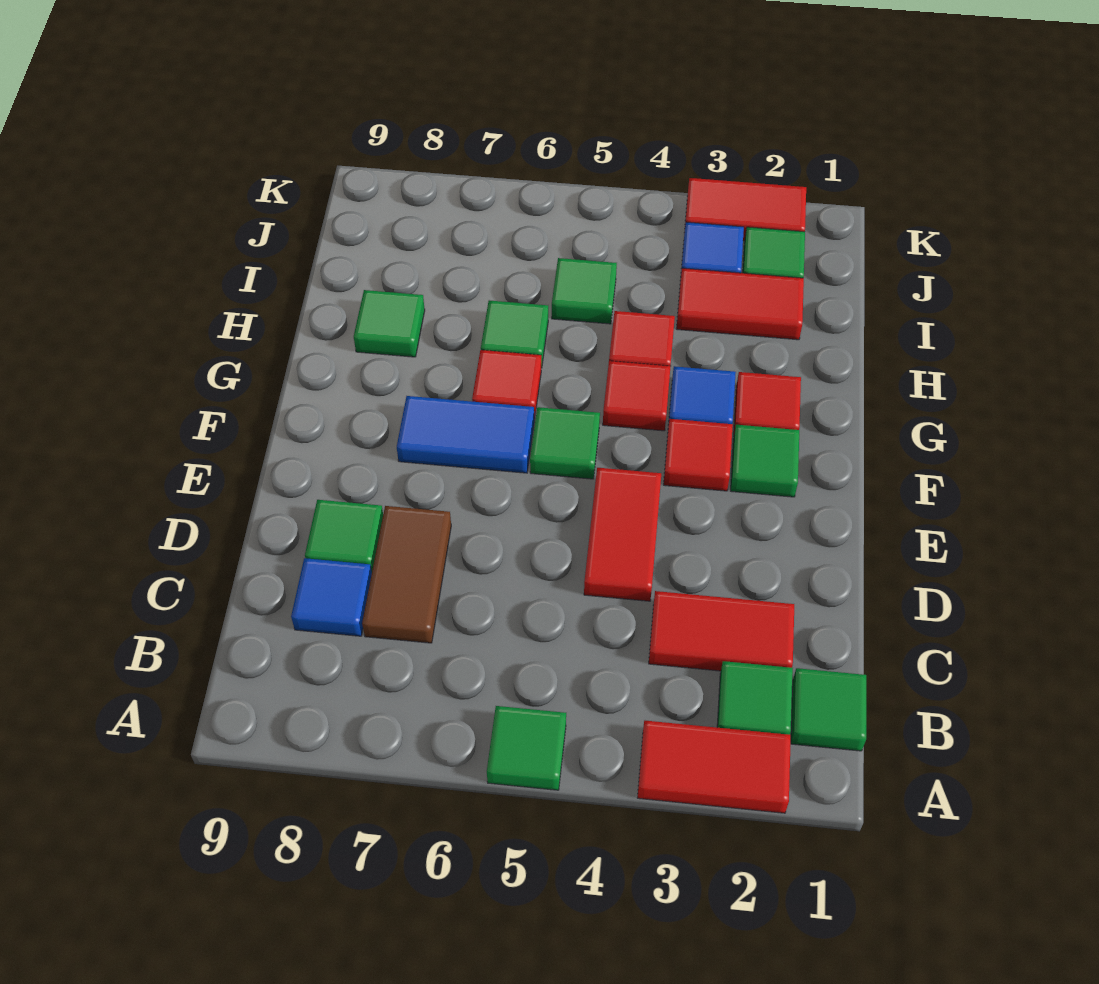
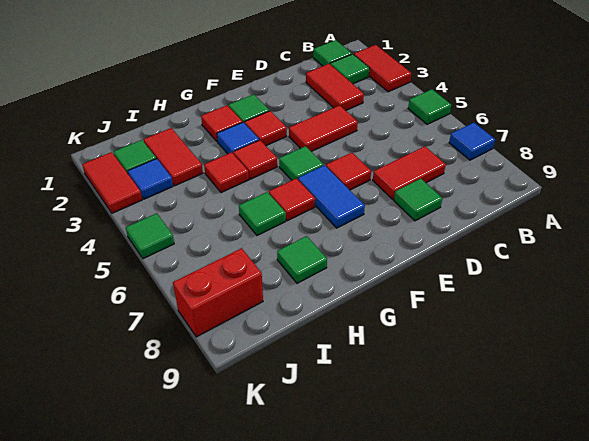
brown 1x2 tile [362,506,451,643] -> red 1x2 tile [373,146,446,199]
blue 1x1 tile [291,558,372,636] -> blue 1x1 tile moved to [449,123,495,160]
none -> red 1x1 tile [326,153,371,190]
green 1x1 tile [552,258,617,324] -> green 1x1 tile moved to [126,213,174,259]
none -> red 1x2 brick [173,248,263,337]

